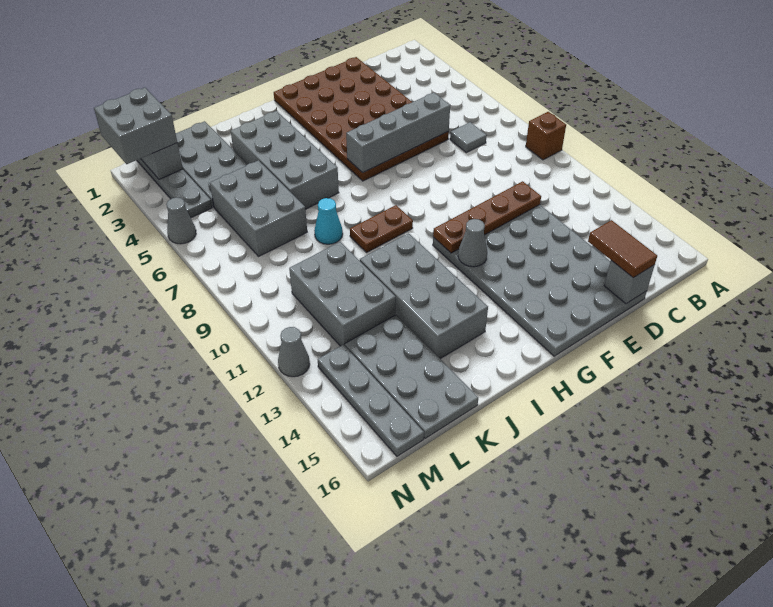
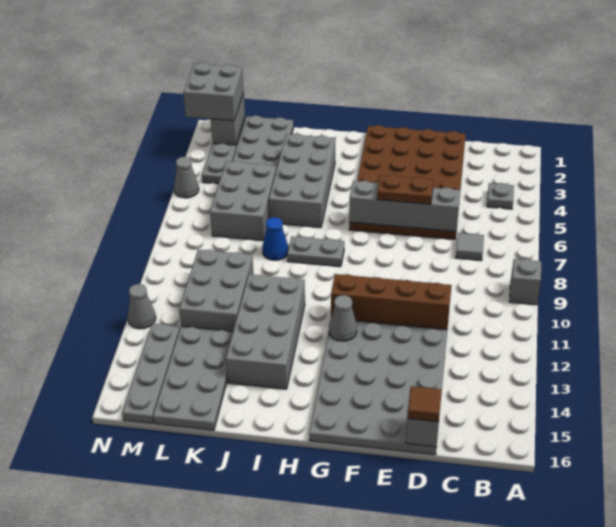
brown 1x1 brick [526,112,566,160] -> grey 1x1 brick [509,259,541,305]
none -> grey 1x1 plate [487,183,514,209]
brown 1x4 plate [433,181,541,253] -> brown 1x4 brick [331,274,452,330]
brown 1x2 tile [588,220,657,278] -> brown 1x1 tile [407,386,442,422]
none -> grey 1x2 plate [287,236,344,267]
brown 1x2 plate [350,205,413,252] -> brown 1x2 plate moved to [377,174,434,204]
cyan 1x1 cone [314,198,343,244] -> blue 1x1 cone [262,217,288,260]

